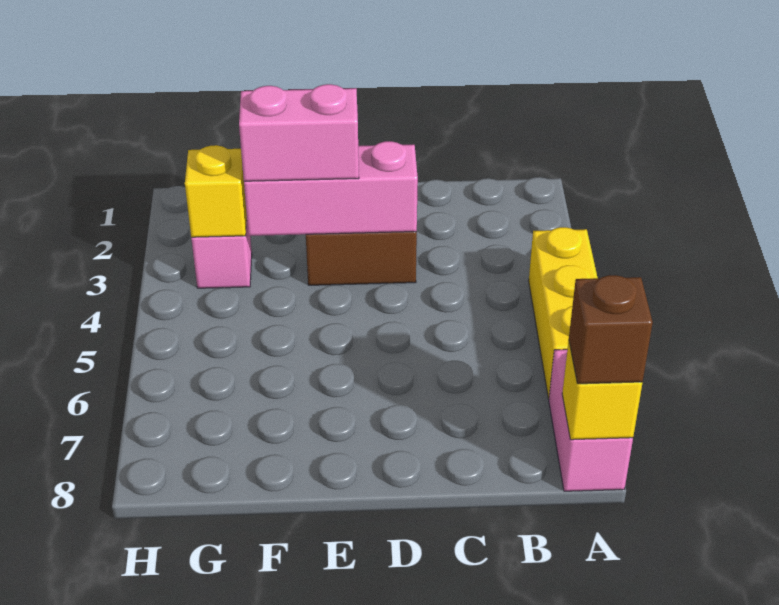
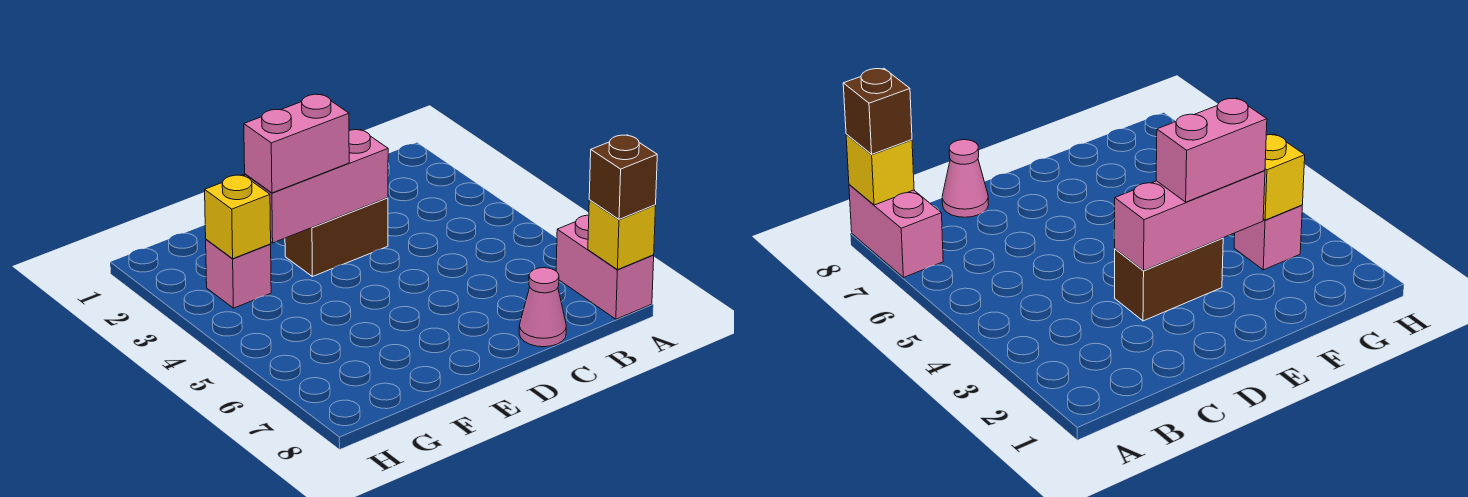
yellow 1x3 brick [529,227,598,399] -> none
none -> pink 1x1 cone [519,268,566,347]

